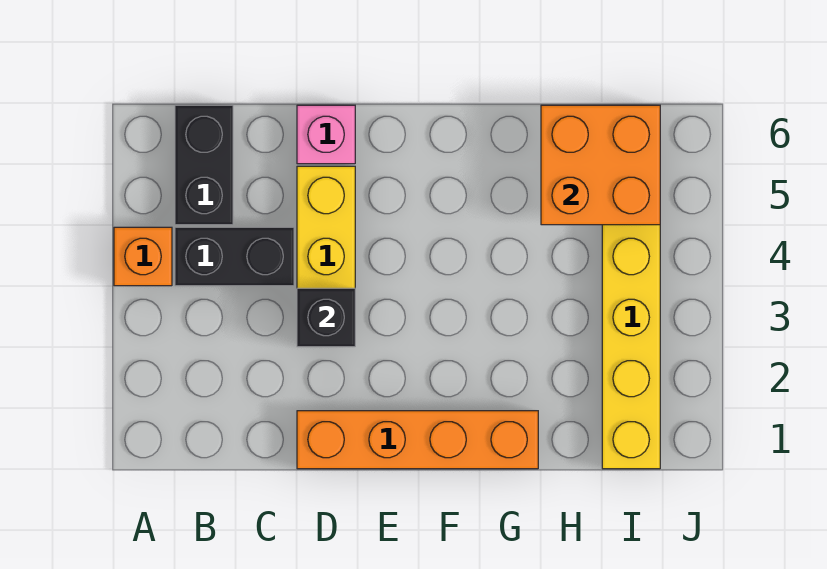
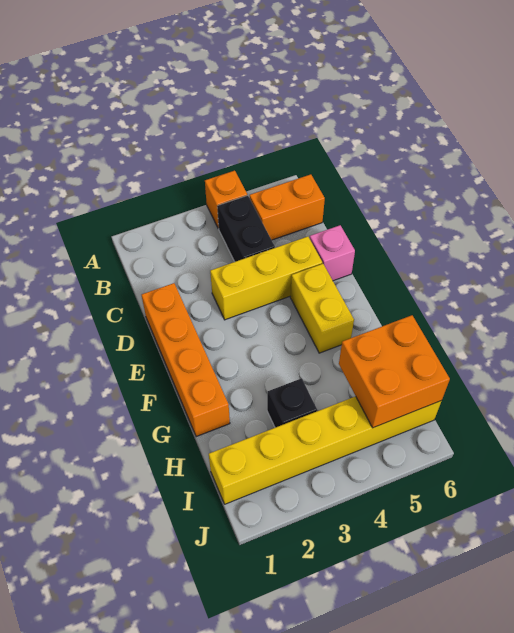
black 1x2 brick [175,105,233,225] -> orange 1x2 brick [250,174,325,240]
black 1x1 brick [297,288,355,347] -> black 1x1 brick moved to [267,378,317,428]
none -> yellow 1x2 brick [290,264,354,353]

